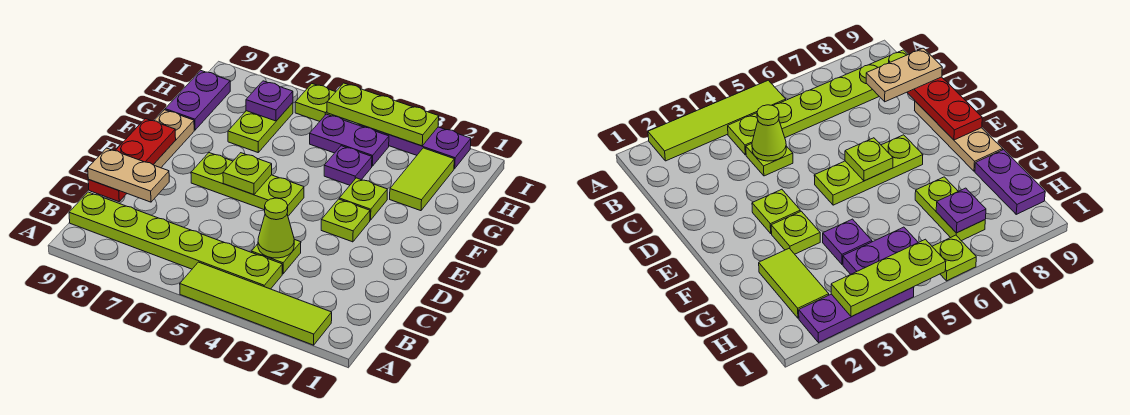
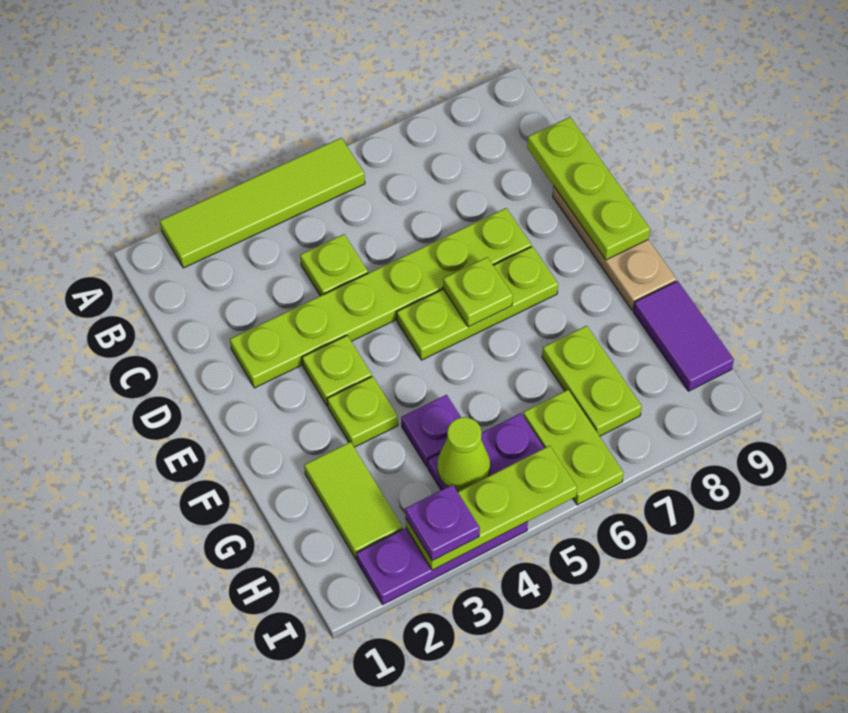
lime 1x6 plate [69,192,282,289] -> lime 1x6 plate moved to [230,208,531,388]
lime 1x1 cone [258,198,294,258] -> lime 1x1 cone moved to [438,417,490,491]
tan 1x2 plate [88,148,169,202] -> none
red 1x3 plate [88,119,176,202] -> lime 1x3 plate [527,117,650,260]
purple 1x2 plate [165,71,230,130] -> purple 1x2 tile [633,281,734,391]
purple 1x1 plate [246,81,293,121] -> purple 1x1 plate moved to [405,485,480,561]
lime 1x1 plate [295,84,335,121] -> lime 1x2 plate [523,390,624,505]

